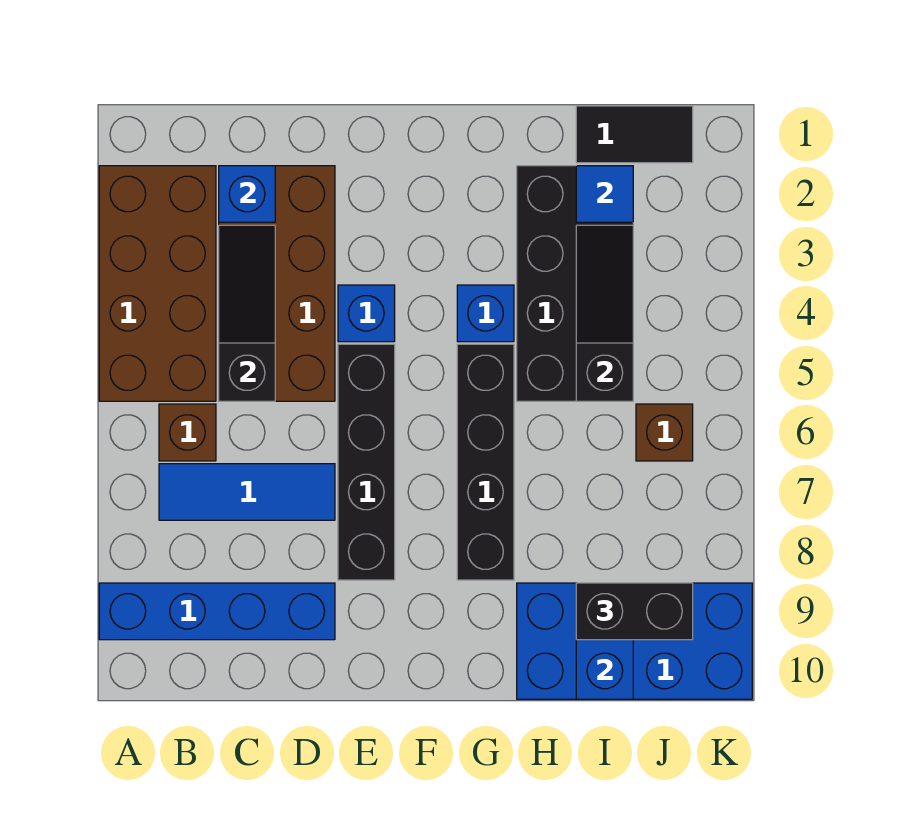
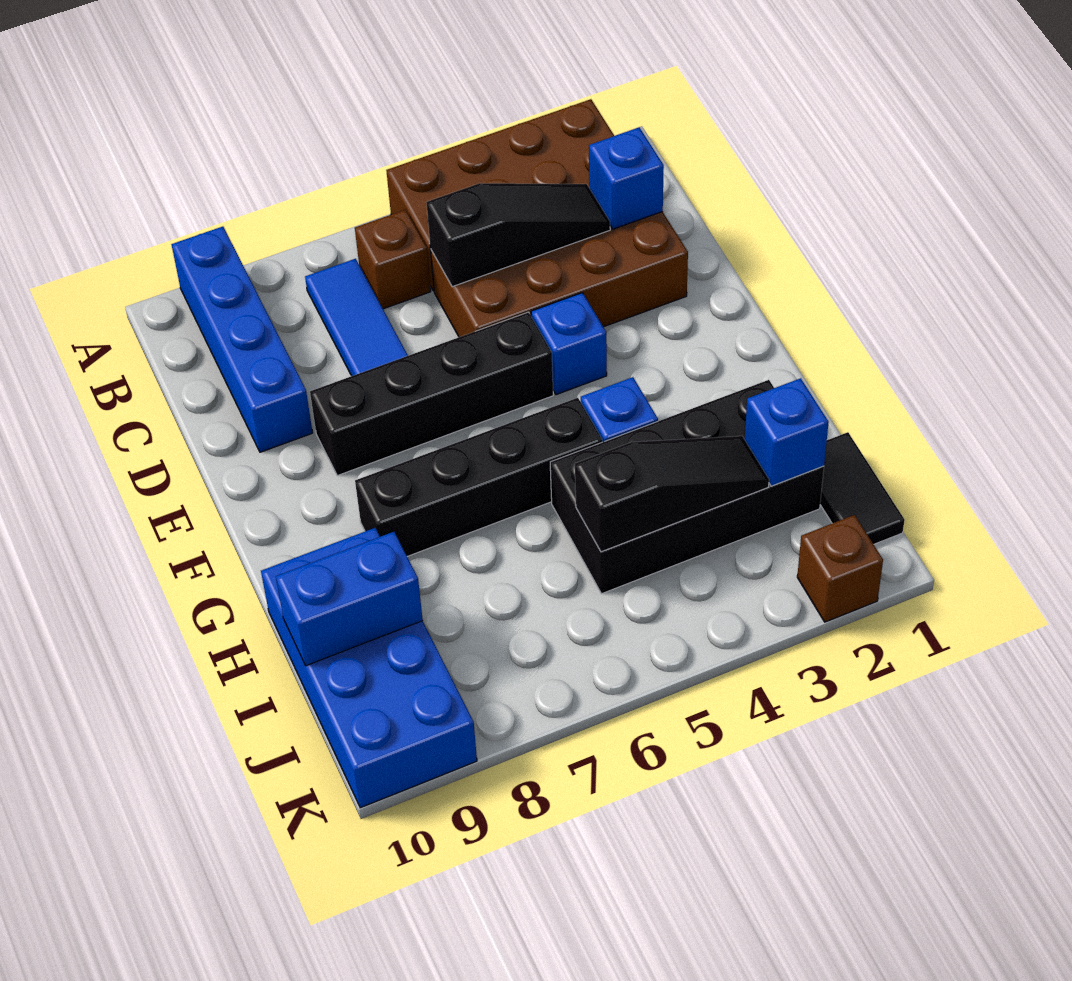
blue 1x1 tile [576,166,633,222] -> blue 1x1 brick [745,378,829,486]
black 1x2 brick [576,583,693,640] -> none
brown 1x1 brick [636,404,693,461] -> brown 1x1 brick moved to [797,515,883,622]

